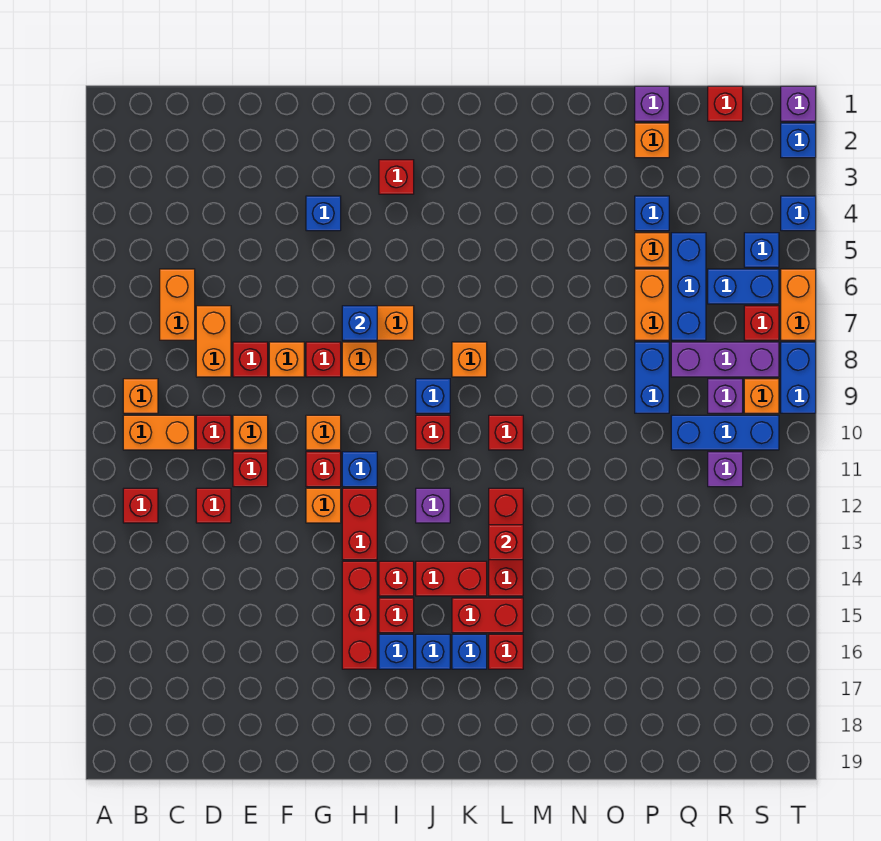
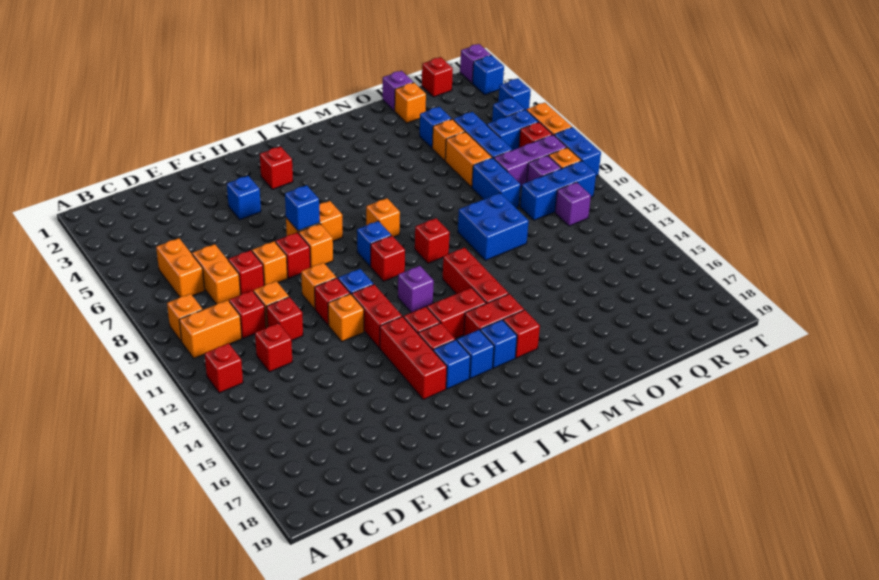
red 1x1 brick [489,525,523,560] -> none
none -> blue 2x2 brick [458,193,529,260]

